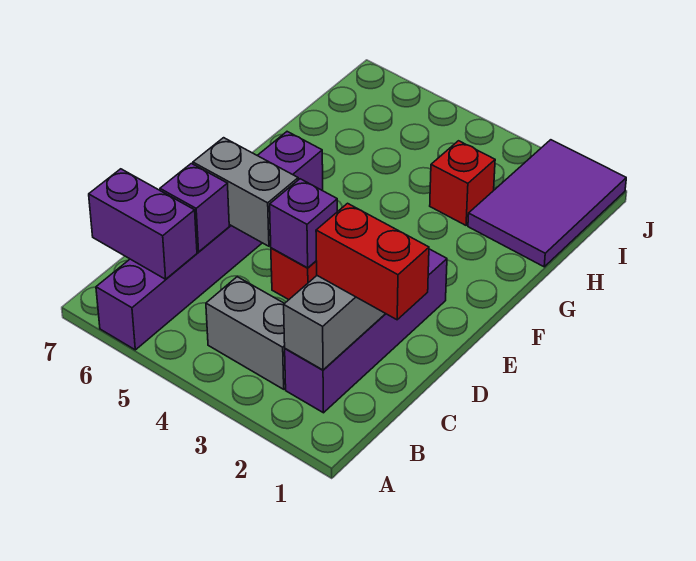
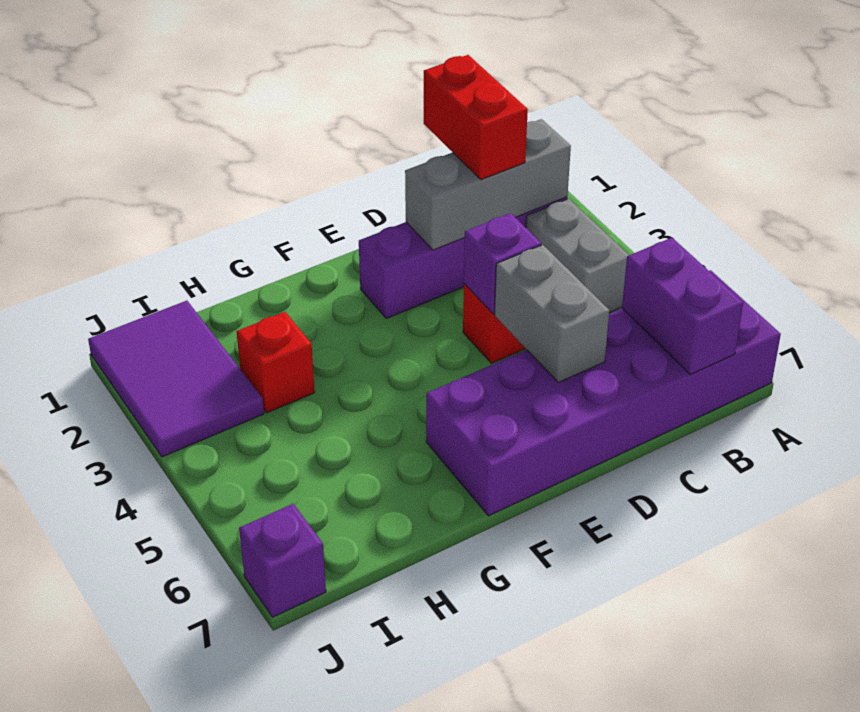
purple 1x6 brick [96,132,323,350] -> purple 2x6 brick [426,270,781,516]
purple 1x1 brick [160,163,229,252] -> purple 1x1 brick moved to [239,504,326,617]
purple 2x3 tile [468,140,626,267] -> purple 2x3 tile turned to [88,301,264,457]

